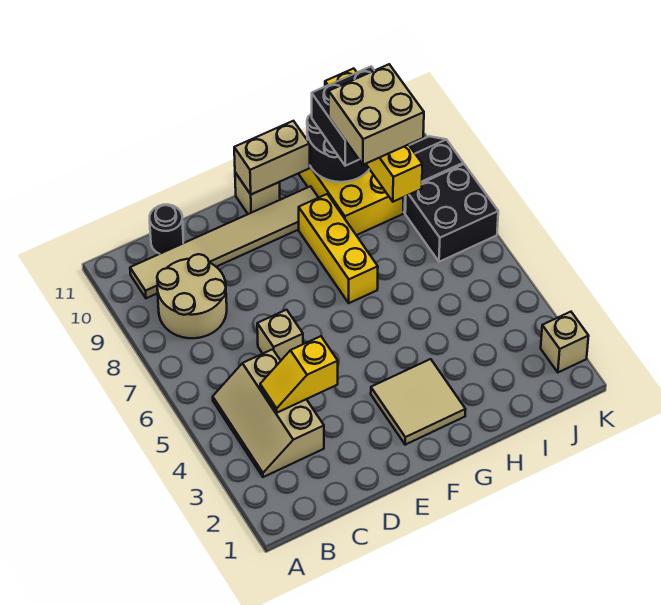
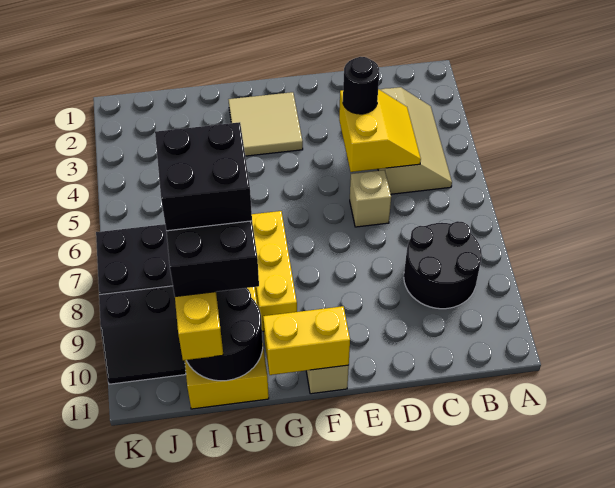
tan 2x2 round brick [157,254,227,338] -> black 2x2 round brick [404,221,482,309]
tan 1x6 tile [130,186,319,298] -> none
yellow 1x2 slope [260,336,338,413] -> yellow 2x2 slope [339,89,421,172]
black 1x1 round brick [150,205,183,254] -> black 1x1 round brick moved to [343,57,379,114]
tan 1x2 brick [234,121,310,194] -> yellow 1x2 brick [263,306,350,375]
tan 2x2 brick [329,64,424,165] -> black 2x2 brick [155,122,252,231]
tan 1x1 brick [541,312,589,372] -> none

